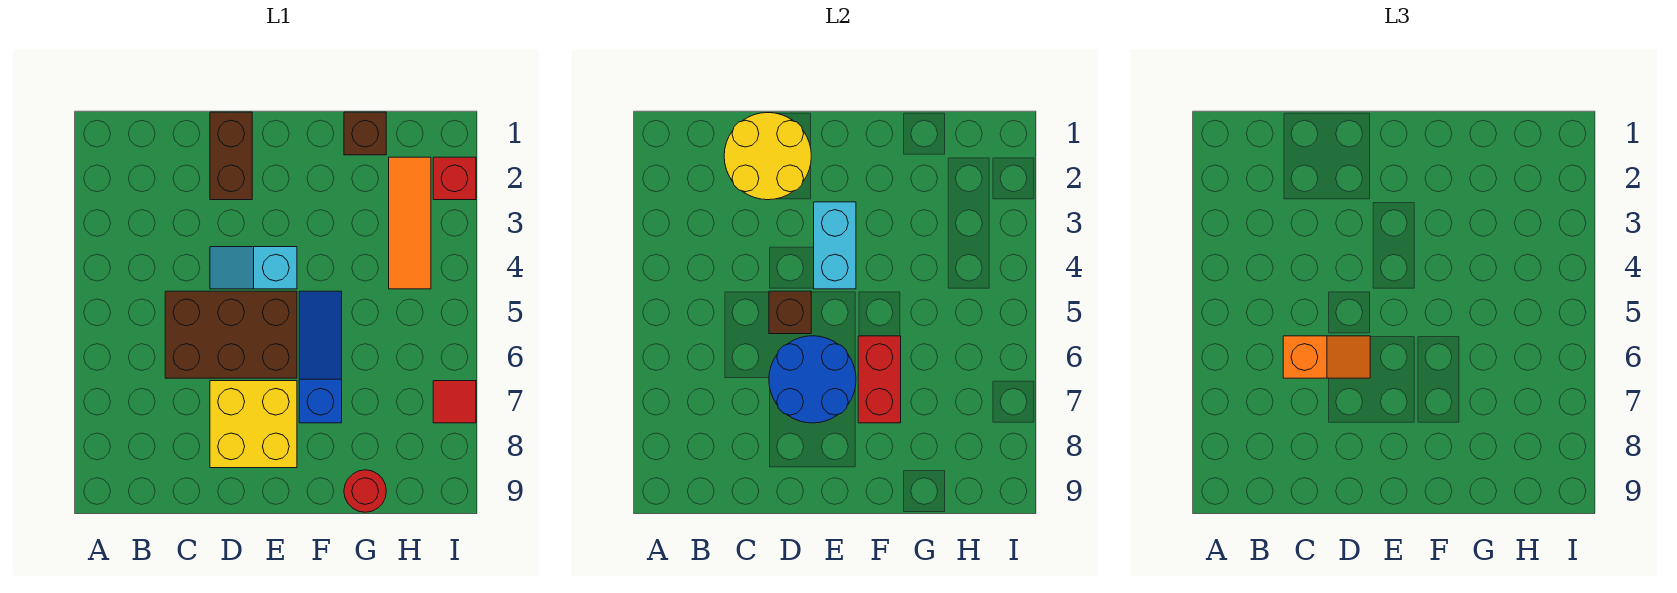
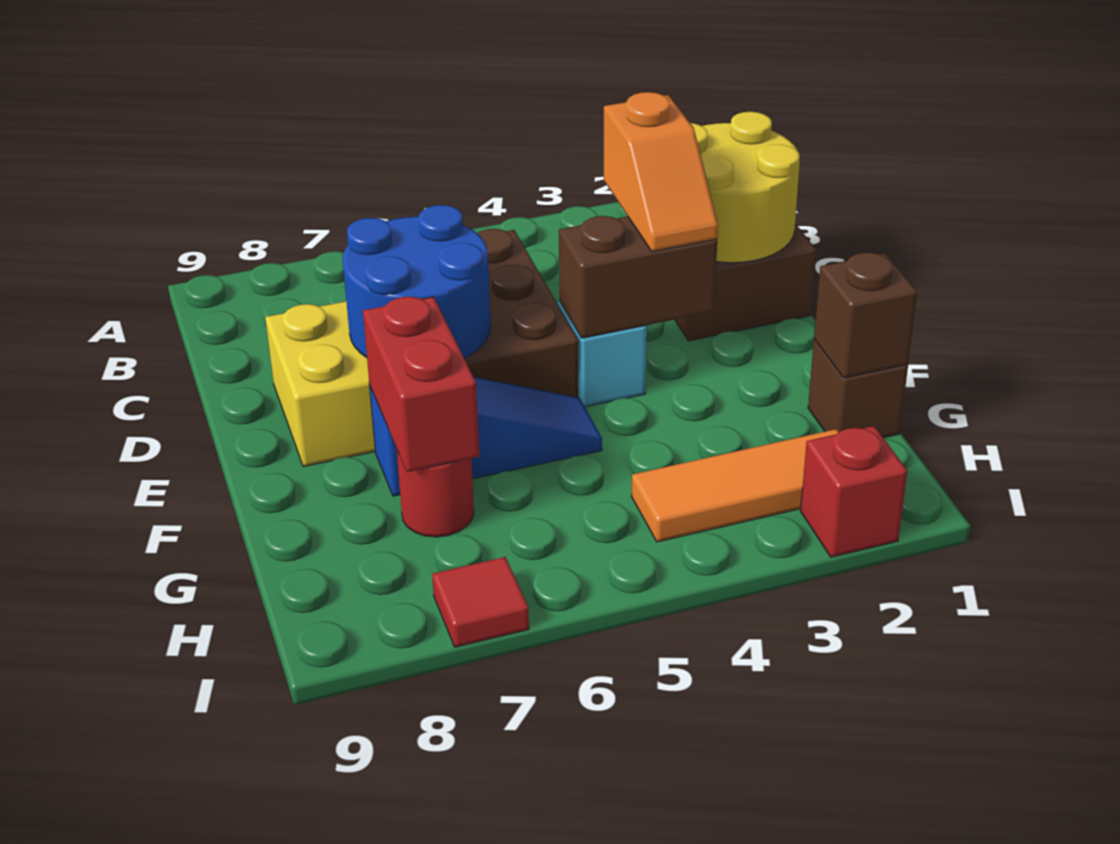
orange 1x2 slope [1283,336,1370,378] -> orange 1x2 slope moved to [604,92,718,251]
brown 1x1 brick [769,291,811,334] -> brown 1x1 brick moved to [814,252,917,378]
cyan 1x2 brick [814,202,856,289] -> brown 1x2 brick [559,216,717,338]
red 1x2 brick [858,336,901,423] -> red 1x2 brick turned to [363,297,479,472]
red 1x1 round brick [344,470,386,512] -> red 1x1 round brick moved to [397,451,474,537]

